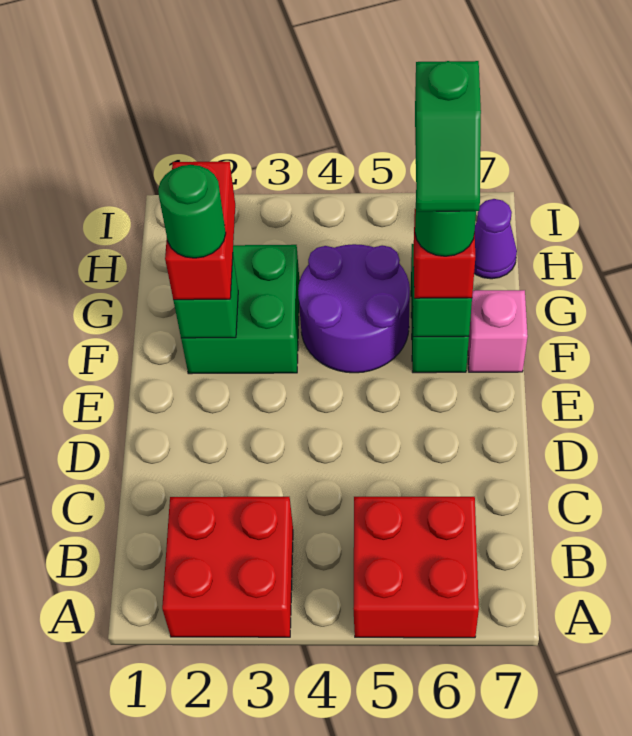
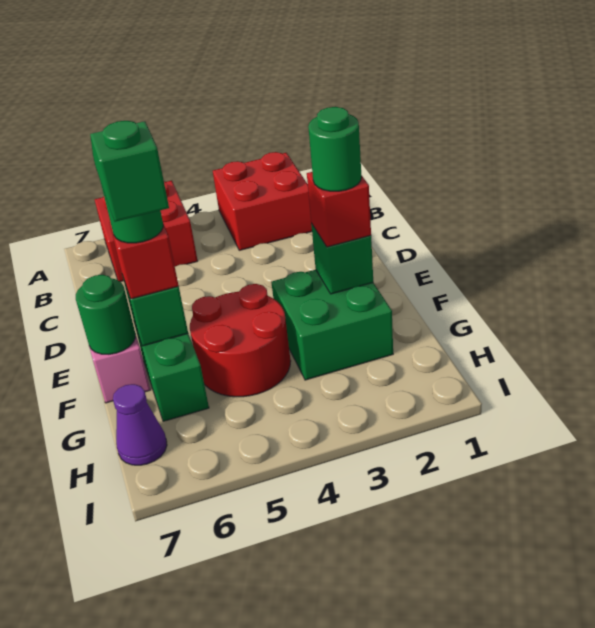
red 1x2 brick [165,162,235,300] -> red 1x1 brick [307,172,371,247]
purple 2x2 round brick [298,244,410,373] -> red 2x2 round brick [190,284,291,397]
none -> green 1x1 round brick [76,275,135,354]

